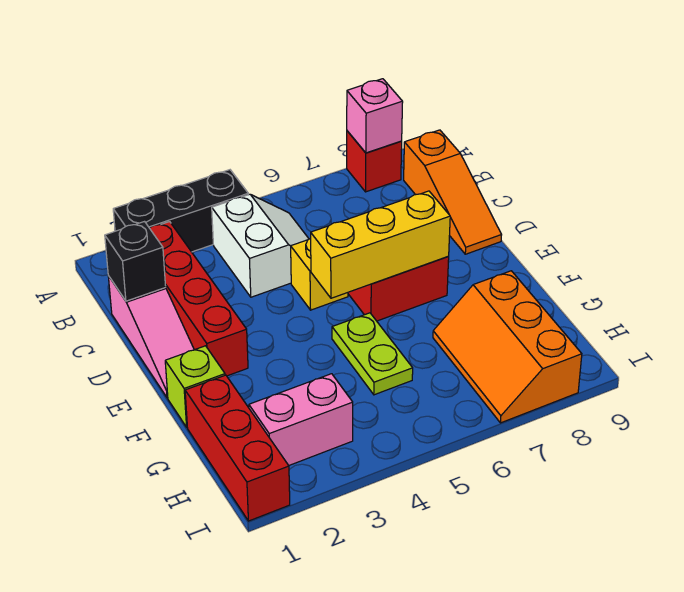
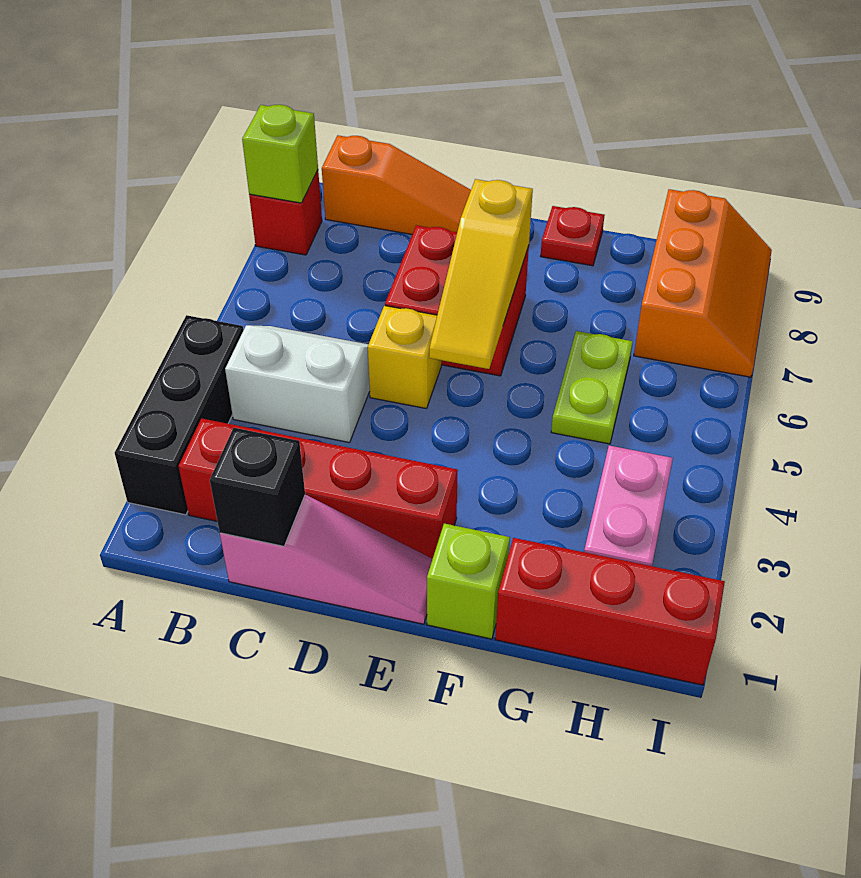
pink 1x1 brick [347,79,403,153] -> lime 1x1 brick [242,105,318,203]
yellow 1x3 brick [311,191,450,298] -> yellow 1x3 slope [429,179,533,369]
lime 1x2 plate [332,313,413,395] -> lime 1x2 plate turned to [551,331,633,444]
none -> red 1x1 plate [541,206,605,266]
orange 2x3 slope [433,271,582,423] -> orange 2x3 slope turned to [634,189,772,377]

